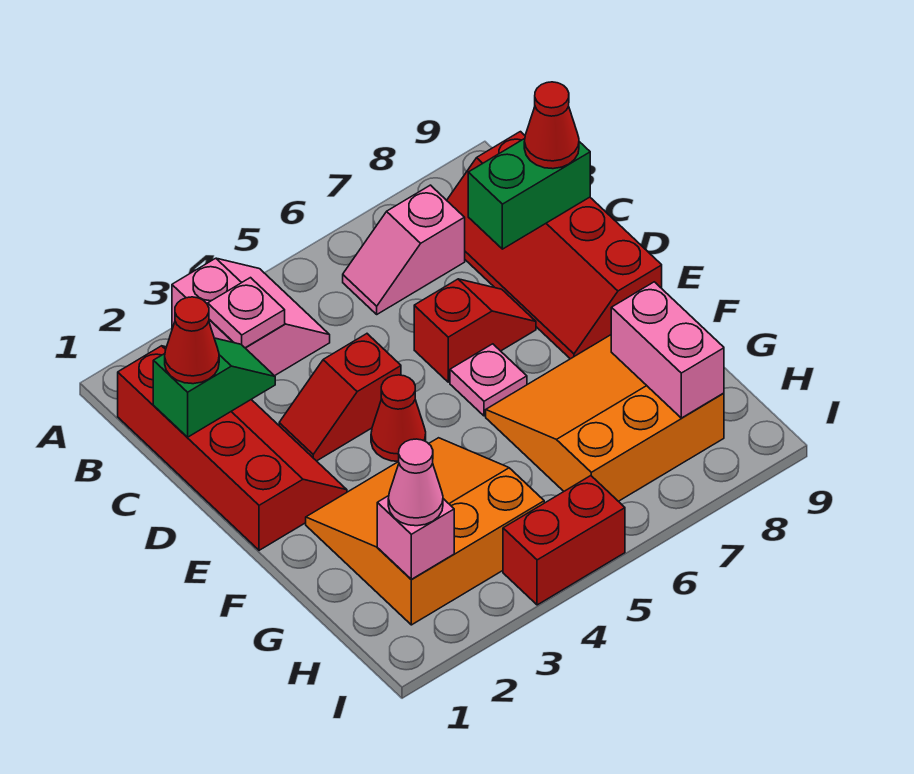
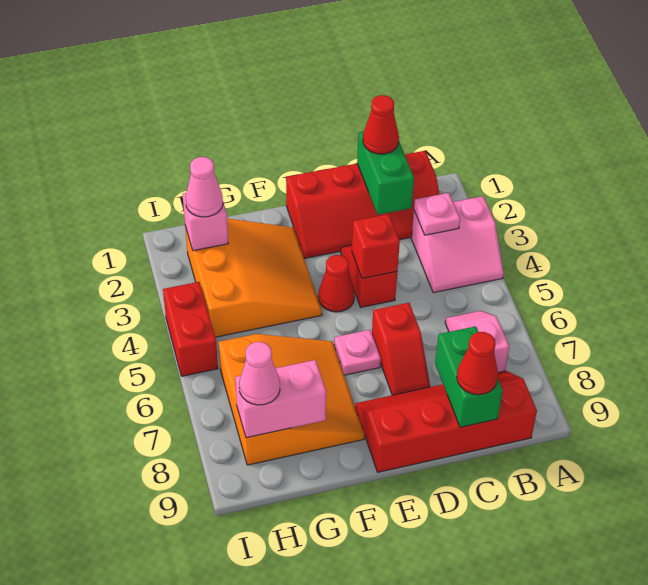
green 1x2 slope [153,338,275,437] -> green 1x2 brick [357,131,414,215]
none -> red 1x1 brick [352,214,400,279]
none -> pink 1x1 cone [239,342,280,405]

